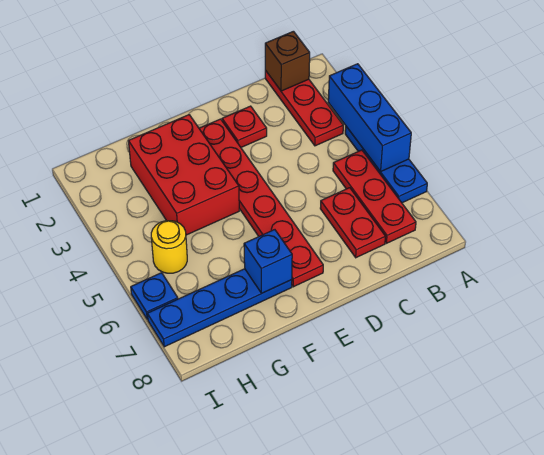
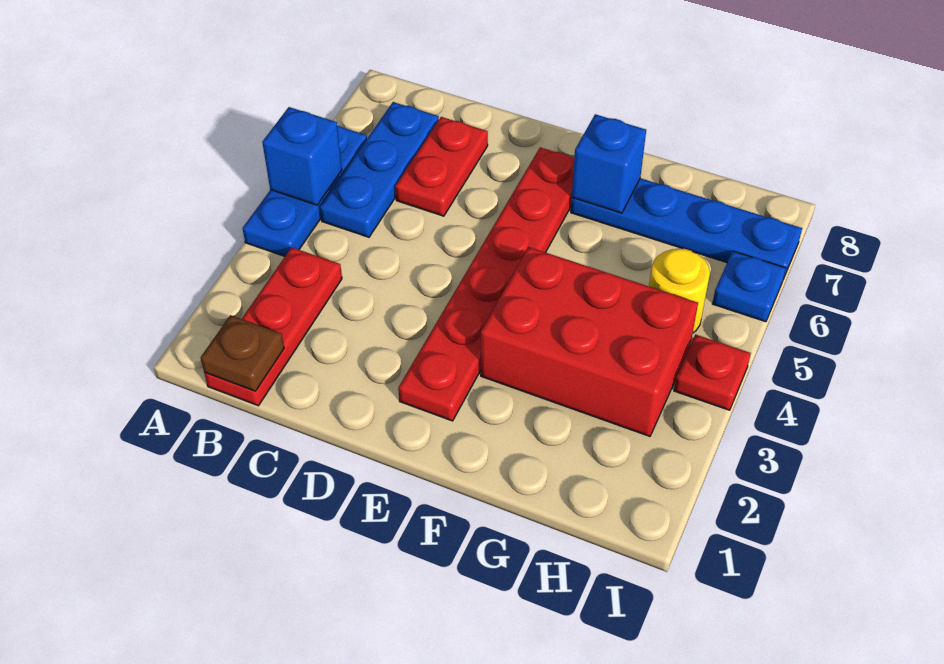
blue 1x3 brick [328,64,411,172] -> blue 1x1 brick [262,107,342,205]
brown 1x1 brick [265,31,310,91] -> brown 1x1 plate [201,315,284,391]
red 1x3 plate [333,150,416,243] -> blue 1x3 plate [320,102,439,237]
red 1x1 plate [222,106,267,147] -> red 1x1 plate moved to [674,335,751,410]
red 2x3 brick [129,115,239,235] -> red 2x3 brick turned to [481,247,698,436]

